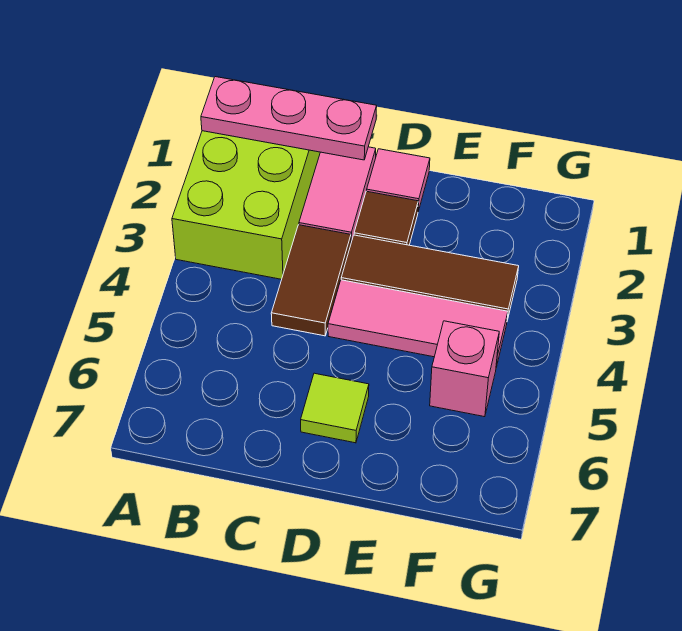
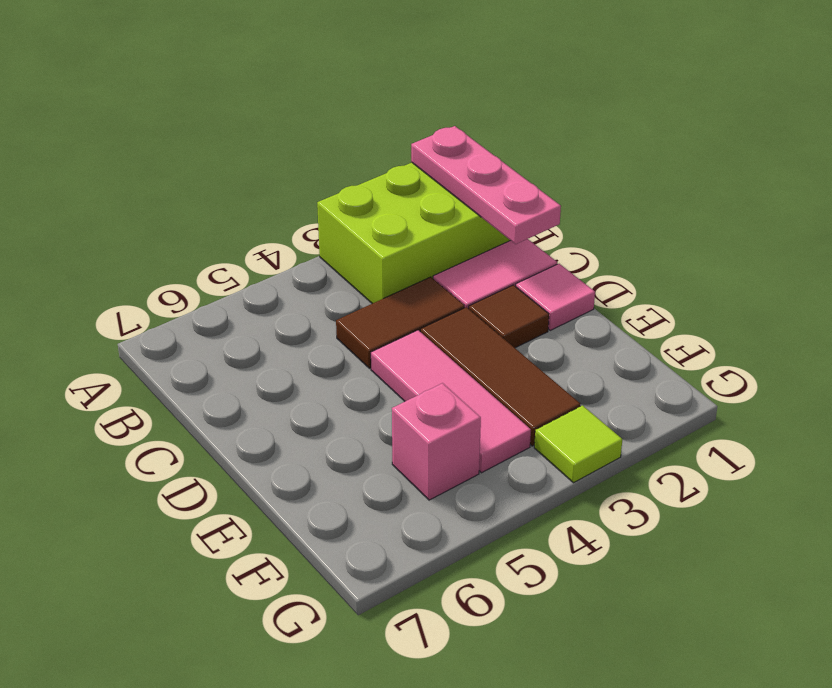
lime 1x1 tile [301,373,369,443] -> lime 1x1 tile moved to [534,405,622,483]

